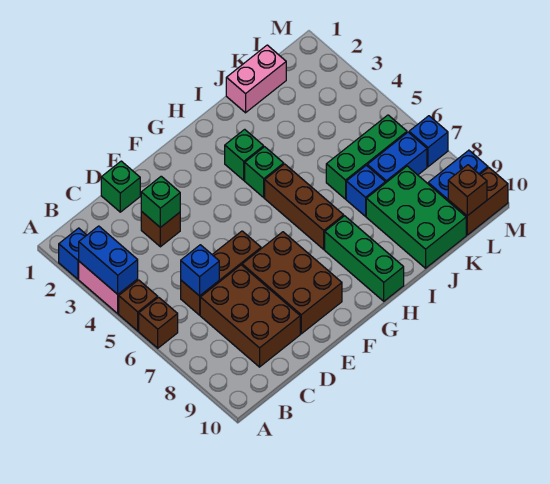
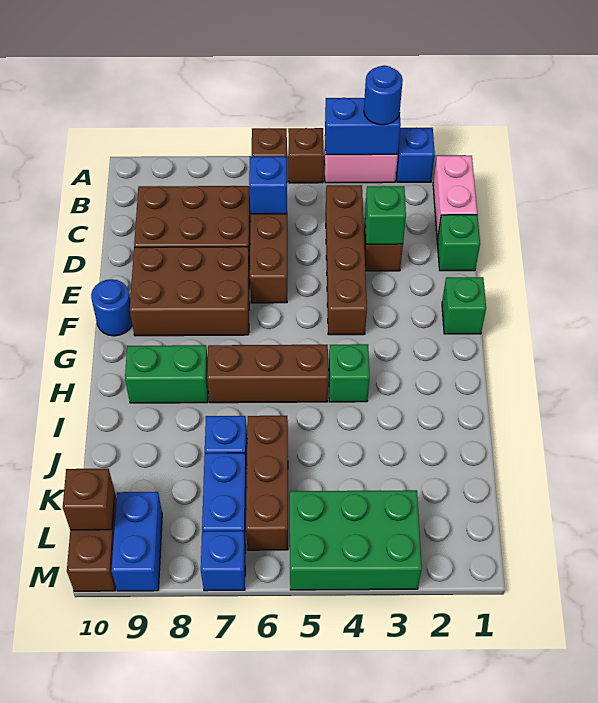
none -> blue 1x1 round brick [364,65,403,125]
none -> brown 1x4 brick [326,185,367,335]
none -> blue 1x1 round brick [91,279,132,336]
green 1x1 brick [225,129,264,180] -> green 1x1 brick moved to [442,277,486,334]
green 1x3 brick [325,216,404,301] -> green 1x2 brick [125,345,208,403]
pink 1x2 brick [226,45,286,113] -> pink 1x2 brick moved to [433,156,477,240]
green 1x3 brick [326,115,407,199] -> brown 1x3 brick [246,416,288,550]
green 2x3 brick [366,166,466,268] -> green 2x3 brick moved to [290,490,422,590]

